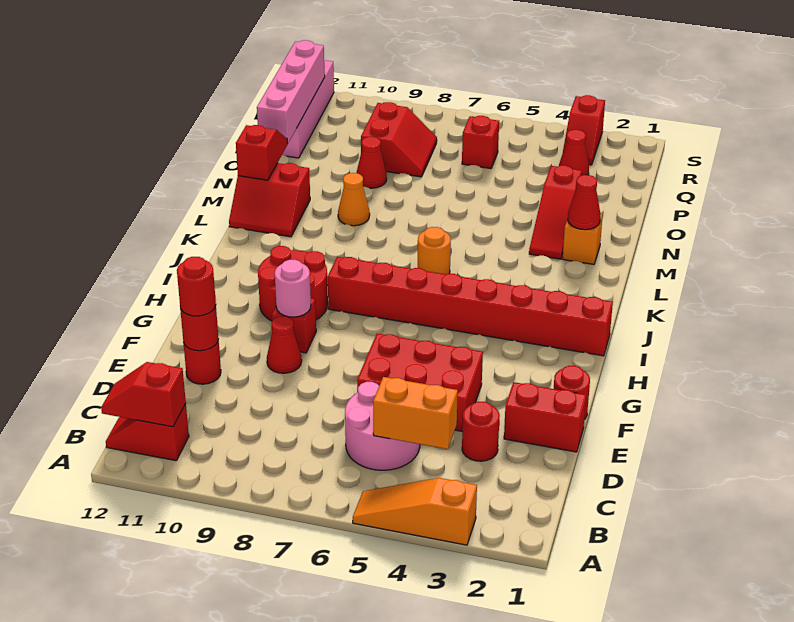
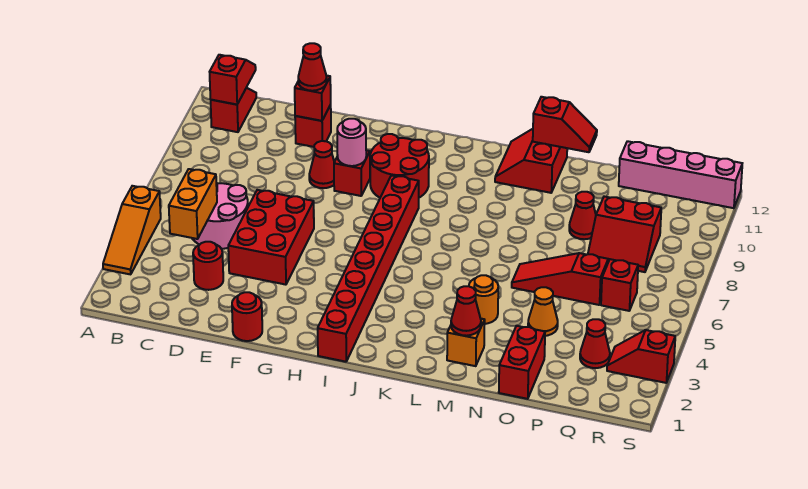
orange 1x3 slope [353,478,477,545] -> orange 1x3 slope turned to [103,186,161,274]
red 1x2 brick [504,382,586,452] -> red 1x2 brick moved to [499,326,545,399]
red 1x1 round brick [183,340,221,384] -> red 1x1 brick [295,105,331,147]
red 1x1 round brick [180,306,219,351] -> red 1x1 brick [295,75,331,121]
red 1x1 round brick [177,257,216,316] -> red 1x1 cone [298,43,327,91]
orange 1x1 round brick [418,227,451,274] -> orange 1x1 round brick moved to [469,275,498,324]
red 1x3 slope [529,165,582,259] -> red 1x3 slope moved to [512,253,608,305]
orange 1x1 cone [338,173,370,226] -> orange 1x1 cone moved to [528,287,558,336]
pink 1x4 brick [257,40,325,144] -> none

